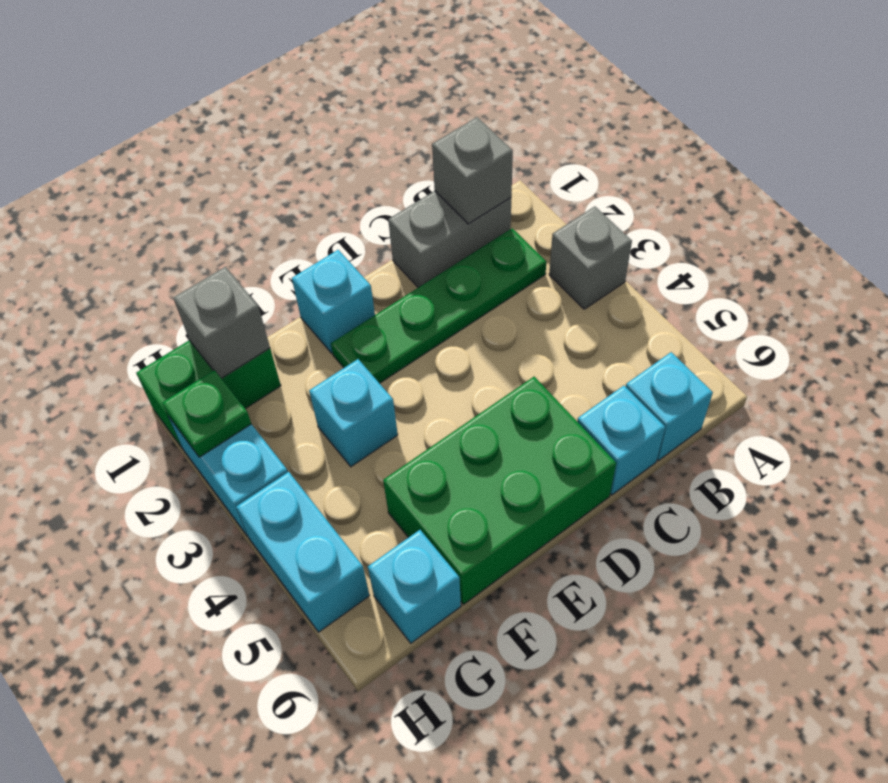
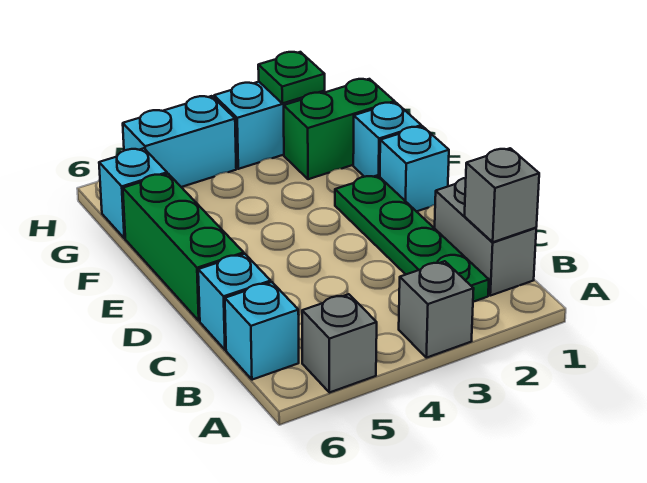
green 2x3 brick [383,377,616,604] -> green 1x3 brick [123,174,244,321]
cyan 1x1 brick [309,359,398,467] -> cyan 1x1 brick moved to [353,102,421,177]
green 1x2 brick [136,340,281,449] -> green 1x2 brick turned to [284,79,394,179]
grey 1x1 brick [173,267,270,378] -> grey 1x1 brick moved to [302,294,377,393]

